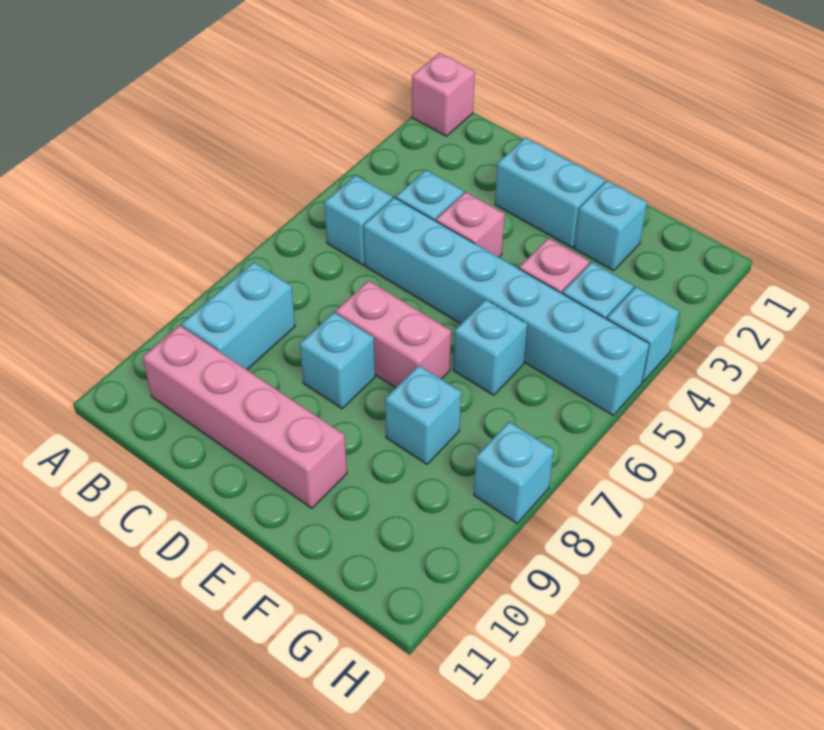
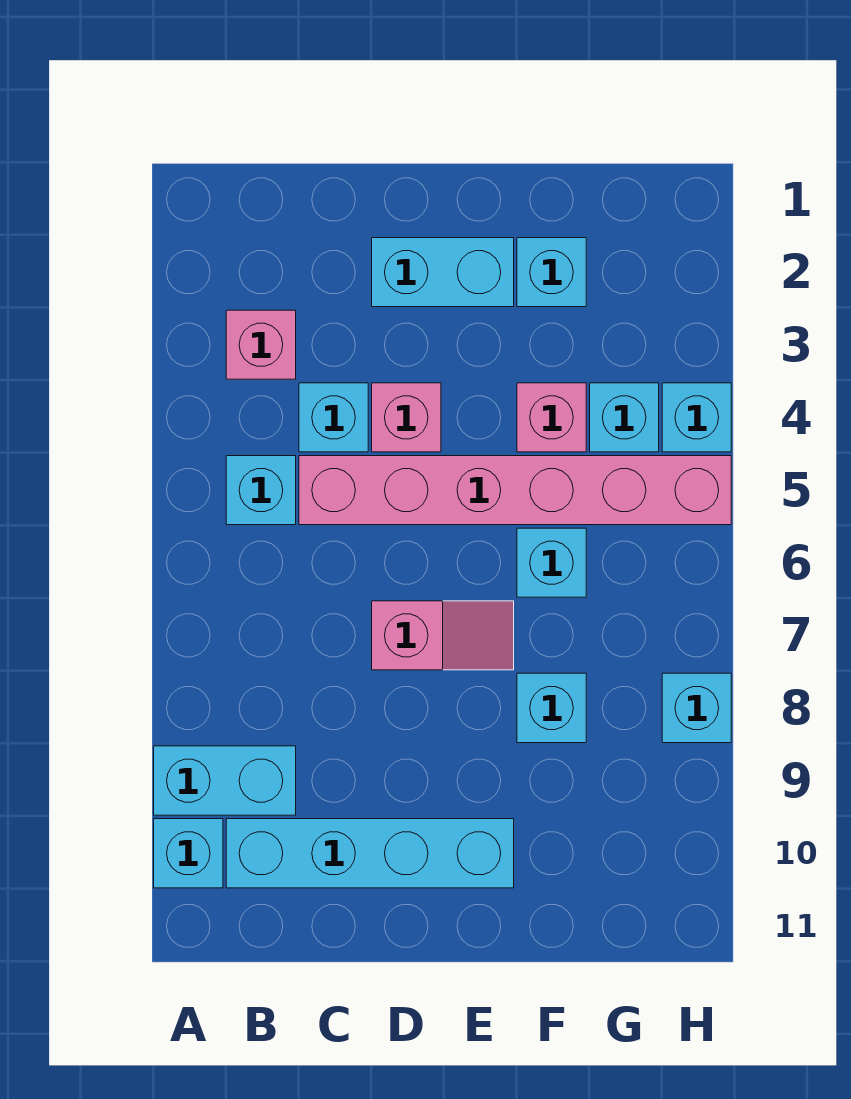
pink 1x1 brick [412,53,475,136] -> pink 1x1 brick moved to [226,310,296,379]
cyan 1x2 brick [182,262,295,370] -> cyan 1x2 brick turned to [154,746,296,815]
pink 1x4 brick [143,325,347,508] -> cyan 1x4 brick [226,819,514,888]
cyan 1x6 brick [363,198,649,415] -> pink 1x6 brick [299,456,731,525]
pink 1x2 brick [336,281,451,388] -> pink 1x2 slope [372,601,514,670]
cyan 1x1 brick [300,312,375,409] -> cyan 1x1 brick moved to [154,819,223,888]

